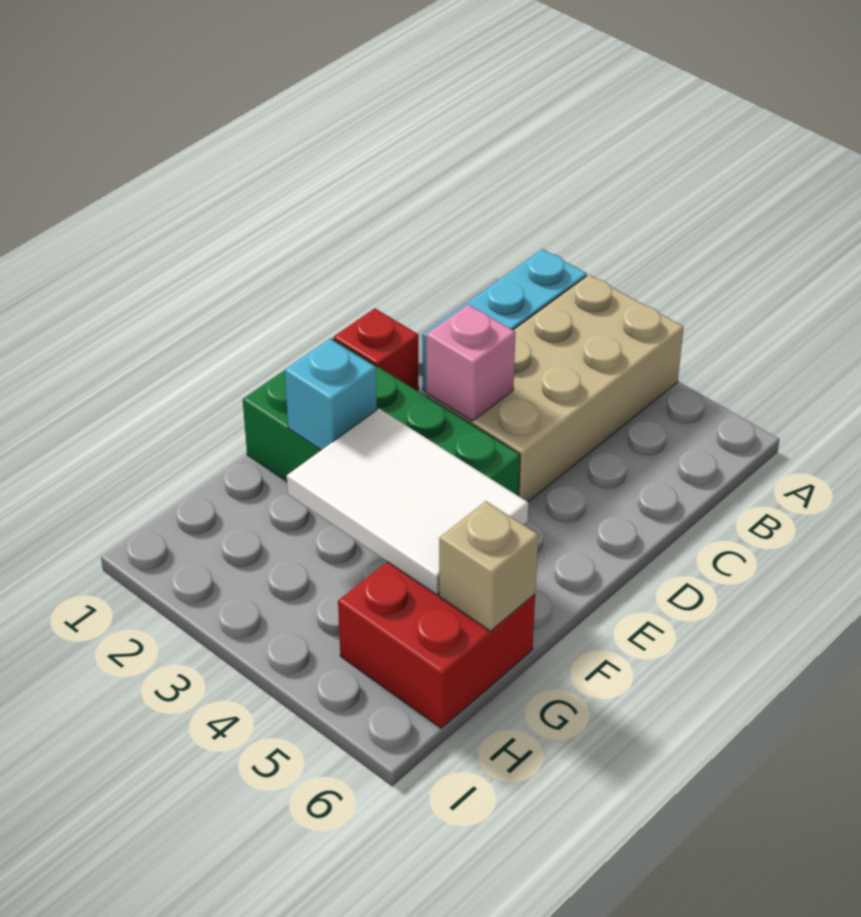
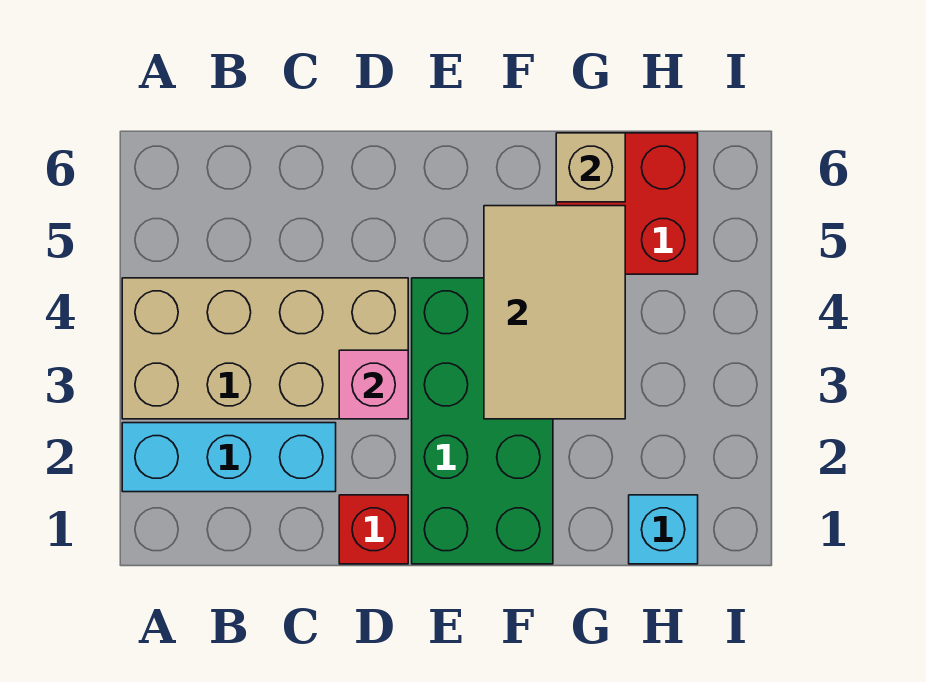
cyan 1x1 brick [285,339,377,450] -> cyan 1x1 brick moved to [629,495,698,564]
white 2x3 tile [287,409,528,595] -> tan 2x3 tile [484,206,625,419]

